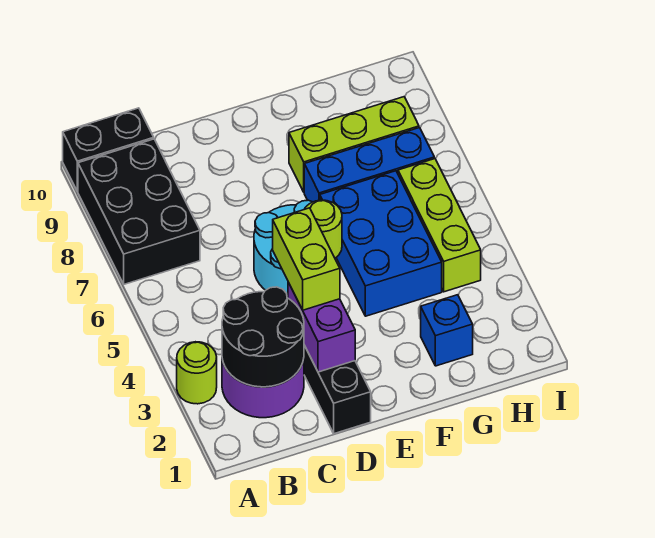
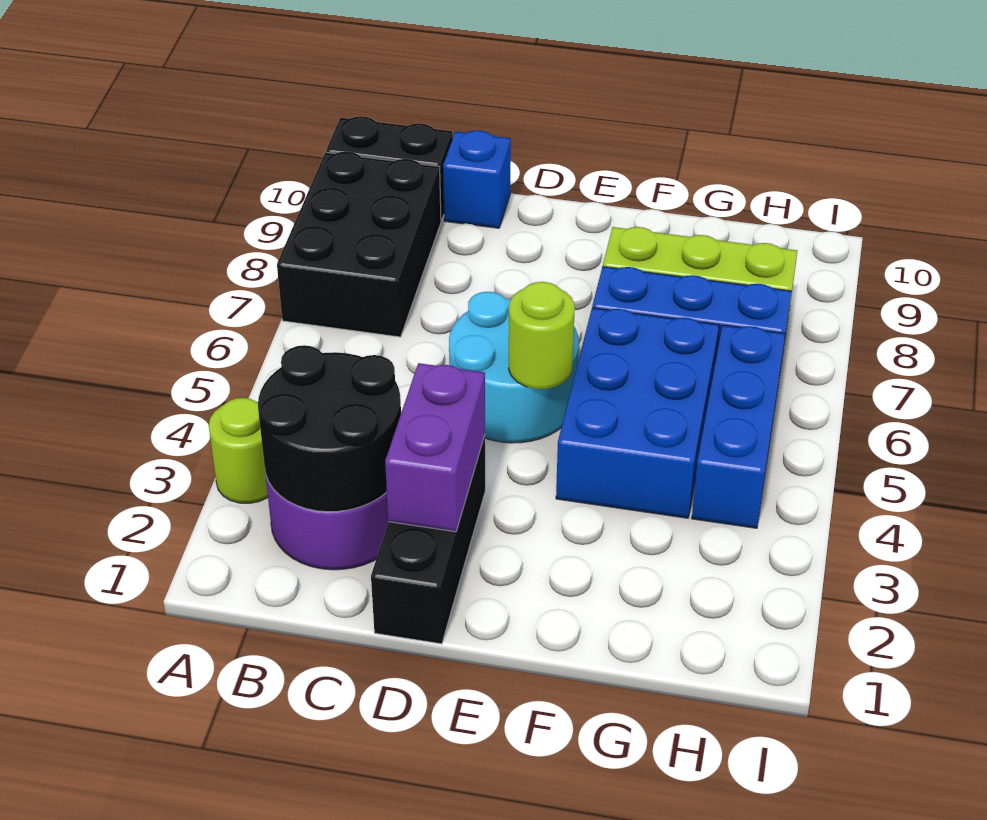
lime 1x2 brick [273,208,340,310] -> none
blue 1x1 brick [421,295,473,366] -> blue 1x1 brick moved to [443,130,511,228]
lime 1x3 brick [398,159,481,292] -> blue 1x3 brick [692,325,785,528]

